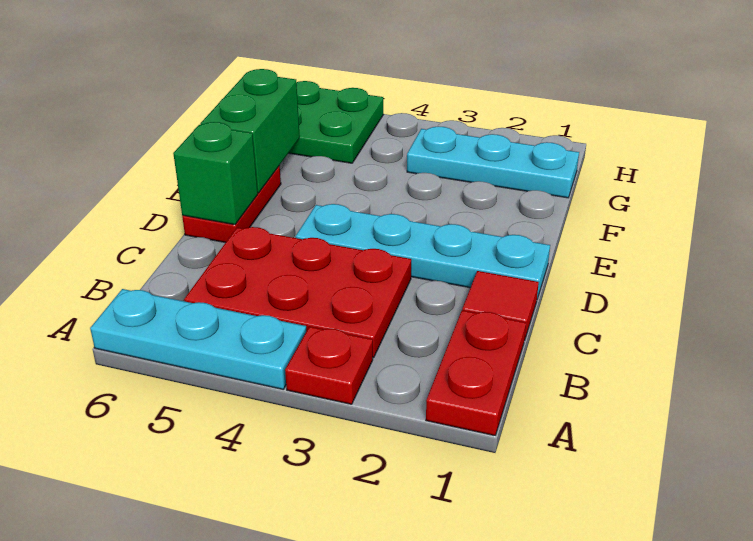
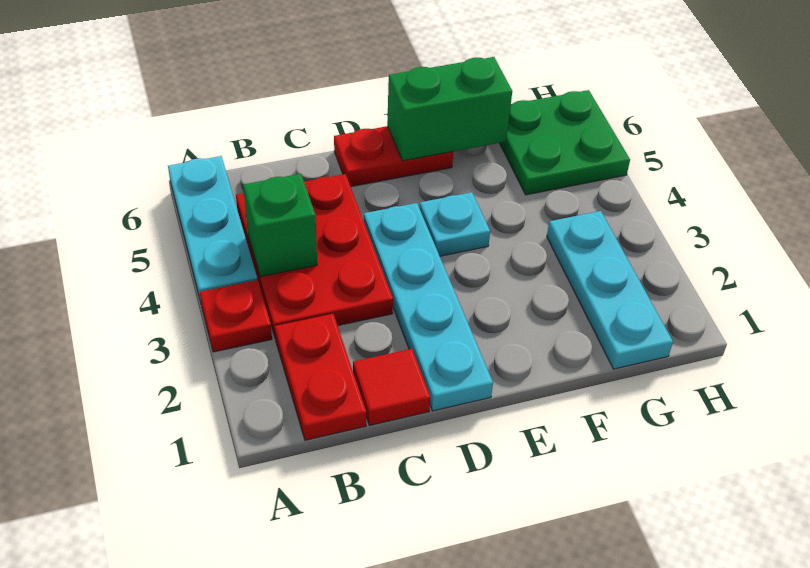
red 1x2 plate [426,310,526,436] -> red 1x2 plate turned to [275,314,366,440]
green 1x1 brick [173,122,258,225] -> green 1x1 brick moved to [243,174,317,277]
none -> cyan 1x1 plate [419,192,490,256]

